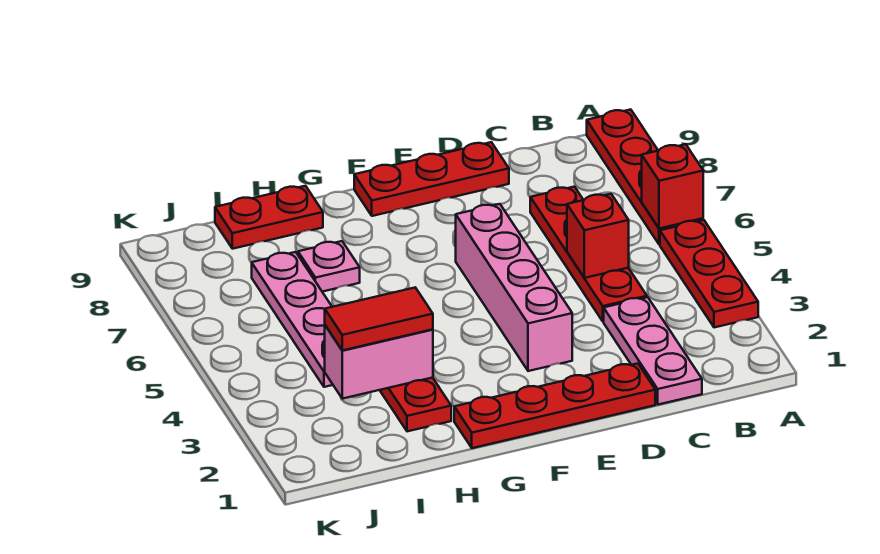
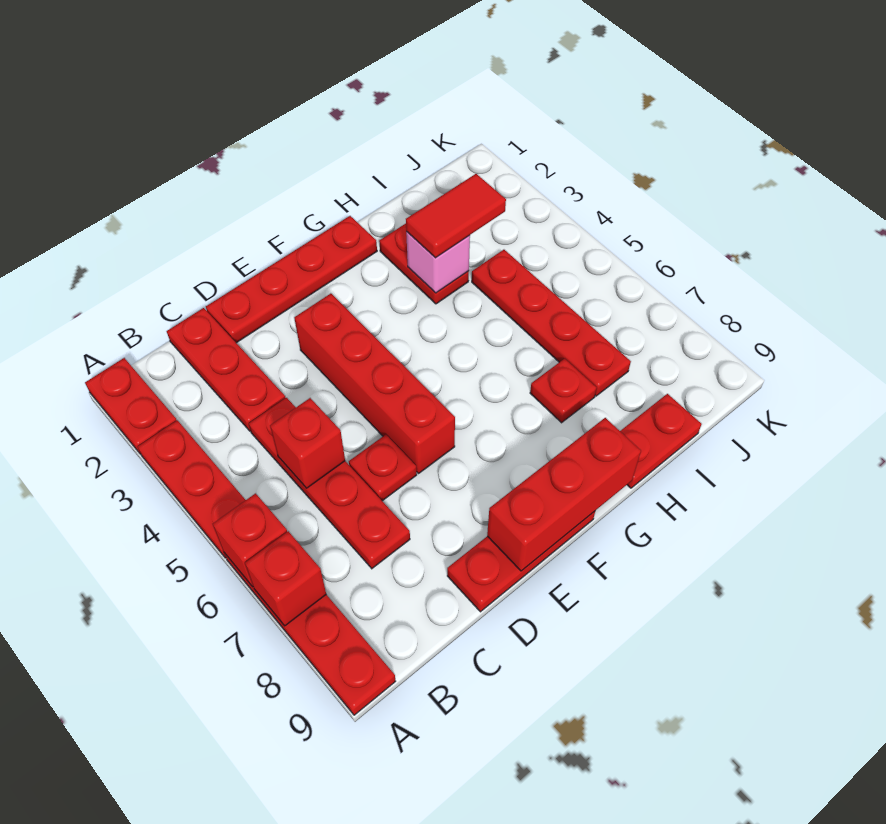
none -> red 1x2 plate [85,358,177,454]
none -> red 1x1 brick [245,531,326,626]
pink 1x3 plate [604,297,702,405] -> red 1x3 plate [167,308,286,431]
none -> red 1x1 plate [349,435,417,501]
pink 1x4 brick [456,204,572,371] -> red 1x4 brick [294,294,455,473]
none -> red 1x3 brick [487,418,641,571]
pink 1x2 brick [325,325,433,399] -> pink 1x1 brick [406,232,470,293]
pink 1x1 plate [298,241,360,292] -> red 1x1 plate [530,359,597,423]
pink 1x4 plate [252,252,333,387] -> red 1x4 plate [472,250,631,396]

